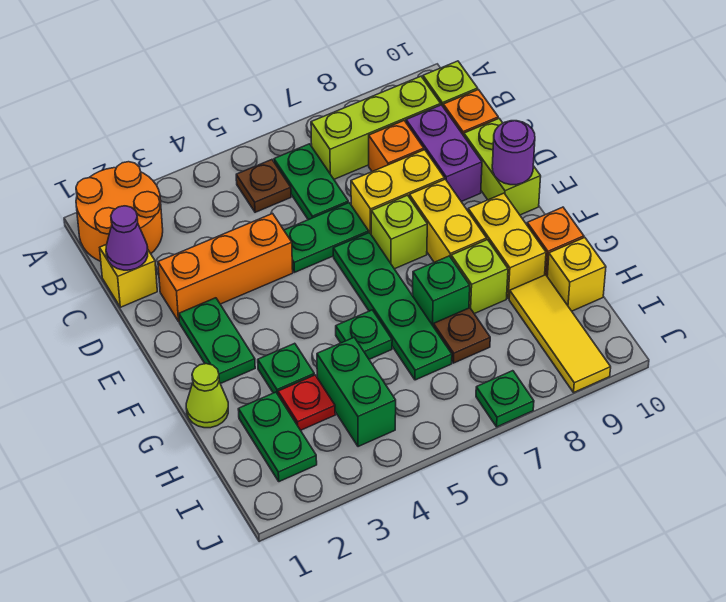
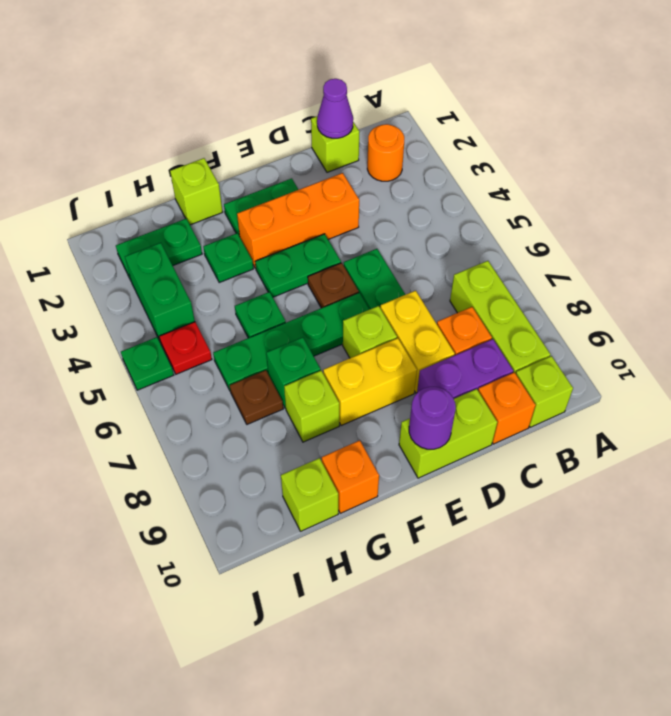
orange 2x2 round brick [76,162,163,261] -> orange 1x1 round brick [367,124,404,181]
brown 1x1 plate [236,160,291,212] -> brown 1x1 plate moved to [308,263,359,308]
green 1x2 plate [274,144,348,220] -> green 1x2 plate moved to [255,234,341,297]
yellow 1x1 brick [100,244,157,307] -> lime 1x1 brick [311,116,359,172]
orange 1x3 brick [158,214,293,321] -> orange 1x3 brick turned to [237,173,359,268]
yellow 1x2 brick [468,193,546,299] -> none
lime 1x1 cone [186,364,228,428] -> lime 1x1 brick [170,158,223,225]
red 1x1 plate [278,375,335,430] -> red 1x1 plate moved to [159,322,212,374]
green 1x2 brick [317,338,396,447] -> green 1x2 brick turned to [125,243,195,341]
yellow 1x3 tile [509,275,611,392] -> none
yellow 1x1 brick [547,238,606,311] -> lime 1x1 brick [281,458,338,531]
green 1x1 plate [476,371,534,427] -> green 1x1 plate moved to [121,337,174,390]

